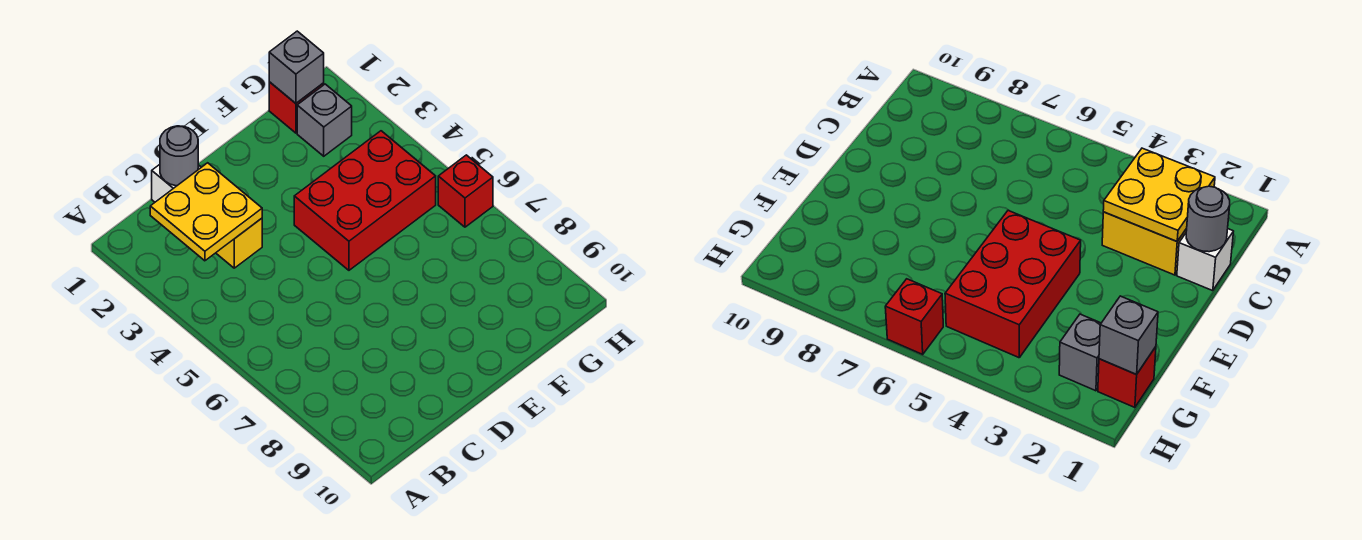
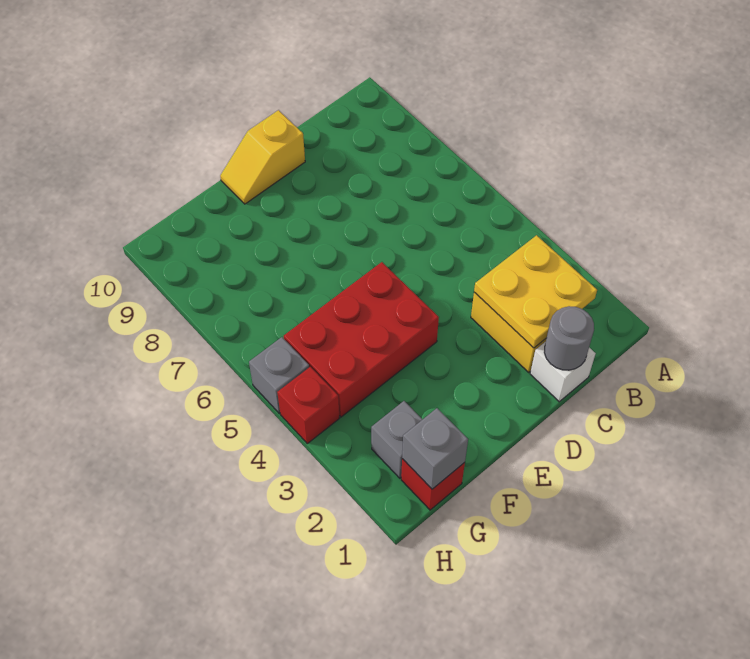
none -> yellow 1x2 slope [220,110,305,204]
none -> grey 1x1 brick [249,337,309,413]
red 1x1 brick [438,155,493,227] -> red 1x1 brick moved to [277,367,339,443]

